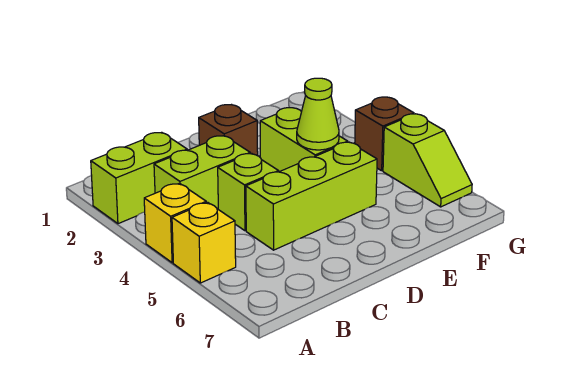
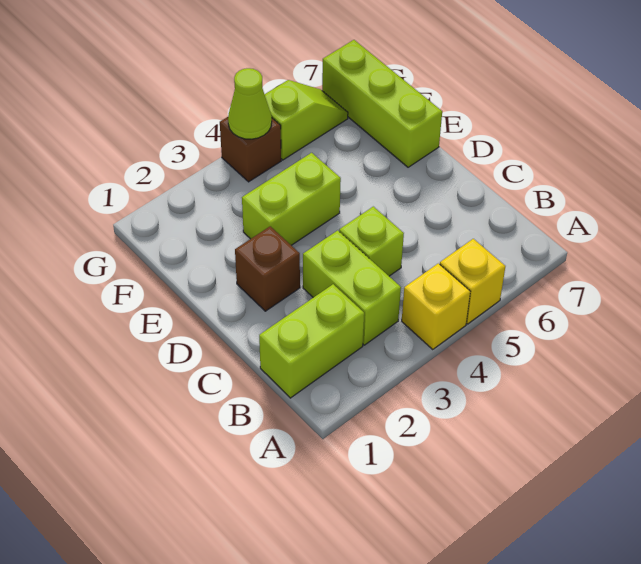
lime 1x2 brick [91,132,187,224] -> lime 1x2 brick turned to [259,284,364,398]
lime 1x3 brick [246,142,377,250] -> lime 1x3 brick moved to [322,40,442,167]
lime 1x1 cone [297,78,339,150] -> lime 1x1 cone moved to [228,68,272,139]

